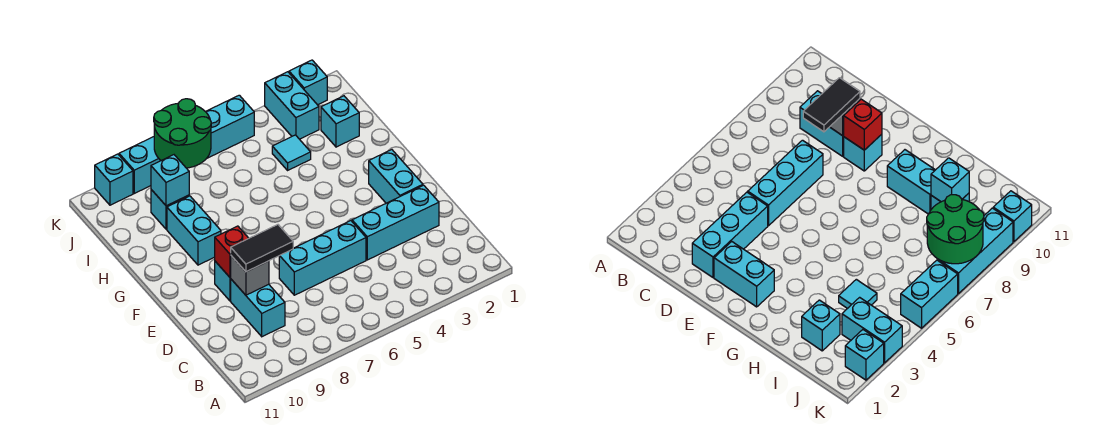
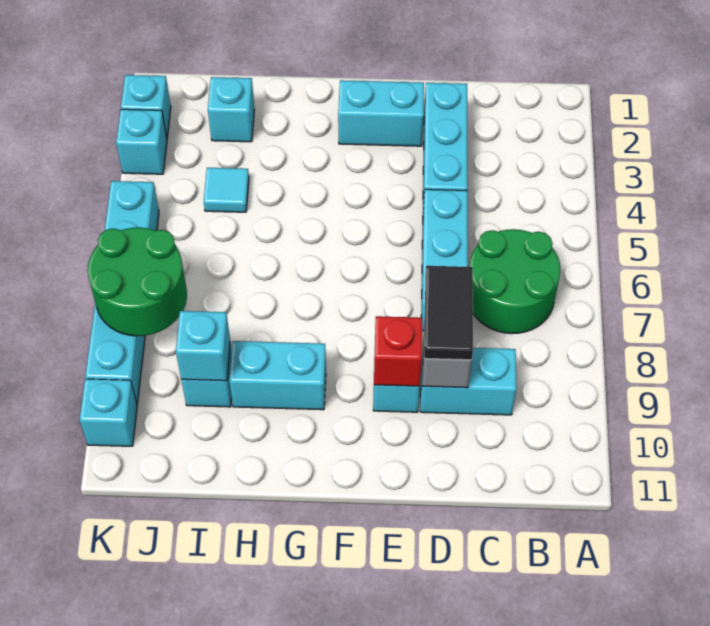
none -> green 2x2 round brick [470,229,560,334]
cyan 1x2 brick [265,72,319,139] -> cyan 1x1 brick [116,109,167,174]

